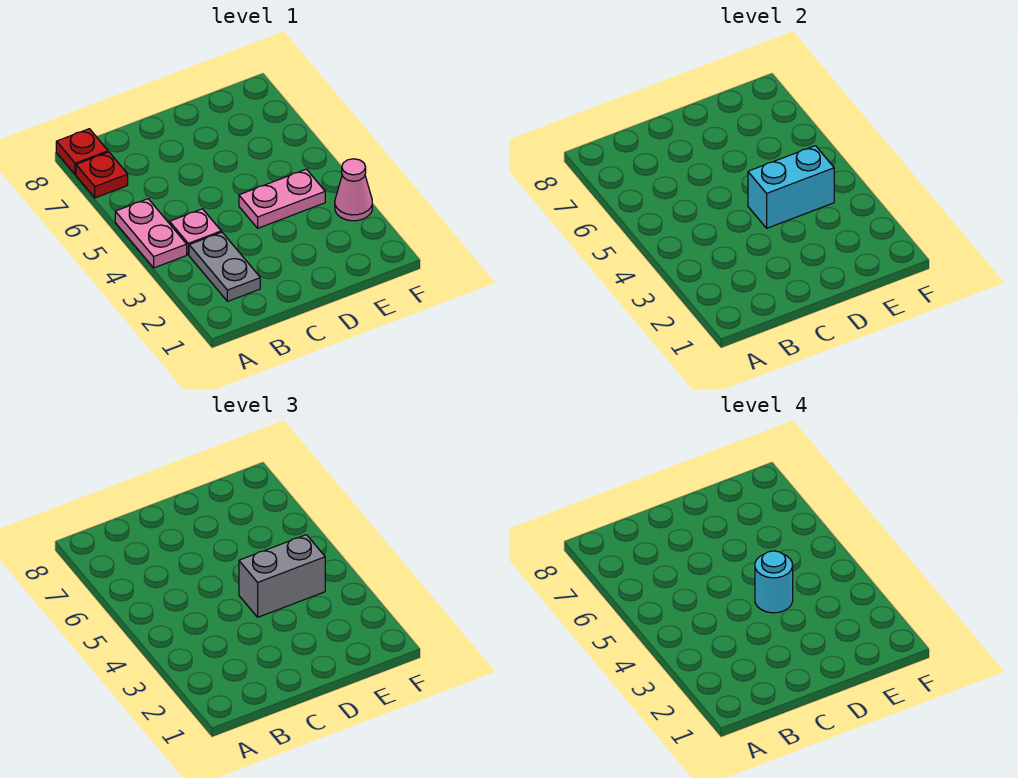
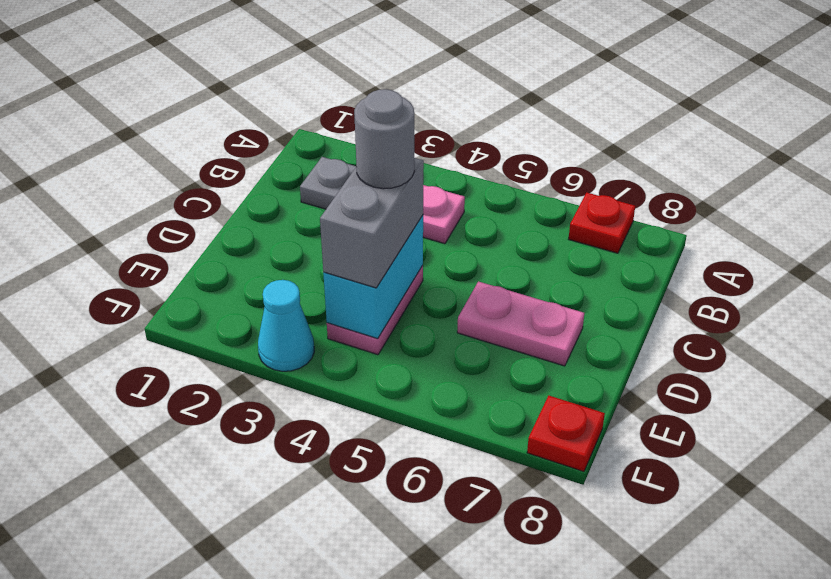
pink 1x2 plate [115,199,187,268] -> pink 1x2 plate moved to [457,281,584,366]
red 1x1 plate [56,129,108,175] -> red 1x1 plate moved to [527,396,605,472]
cyan 1x1 round brick [755,551,793,613] -> grey 1x1 round brick [354,89,414,189]
pink 1x1 cone [335,159,372,221] -> cyan 1x1 cone [258,280,314,371]

